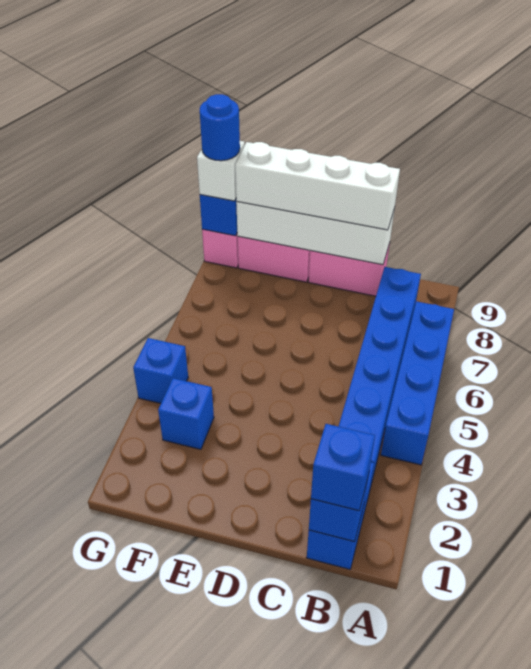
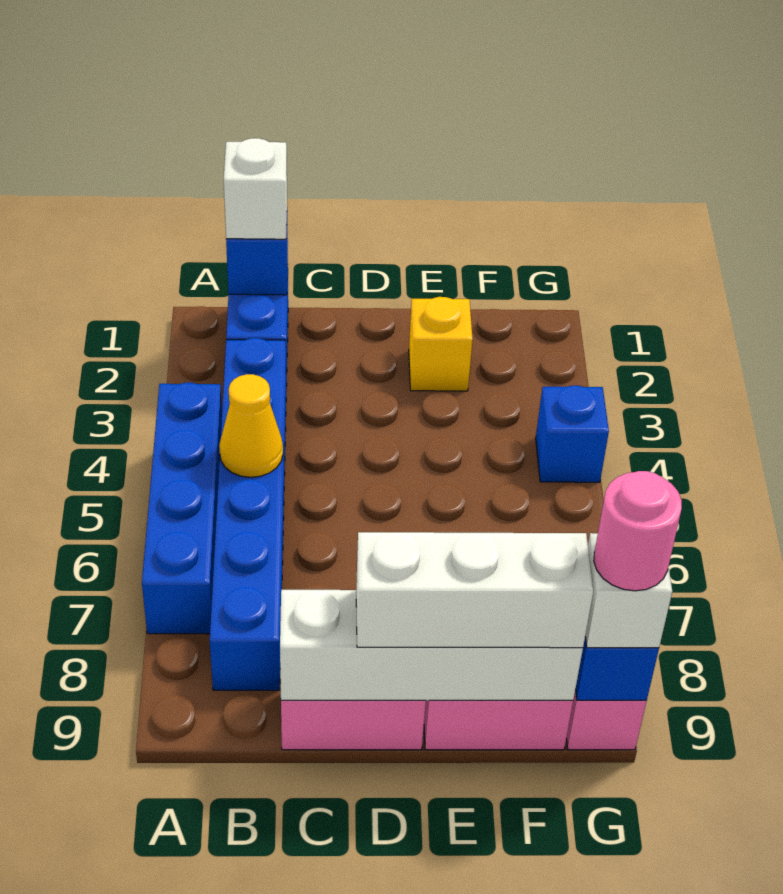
blue 1x1 brick [311,424,375,511] -> white 1x1 brick [224,138,287,239]
none -> yellow 1x1 cone [219,374,283,477]
white 1x4 brick [235,142,400,230] -> white 1x3 brick [356,532,593,648]
none -> yellow 1x1 brick [409,297,473,391]
blue 1x1 brick [158,378,214,449] -> none
blue 1x1 round brick [200,94,240,161] -> pink 1x1 round brick [594,471,682,591]

